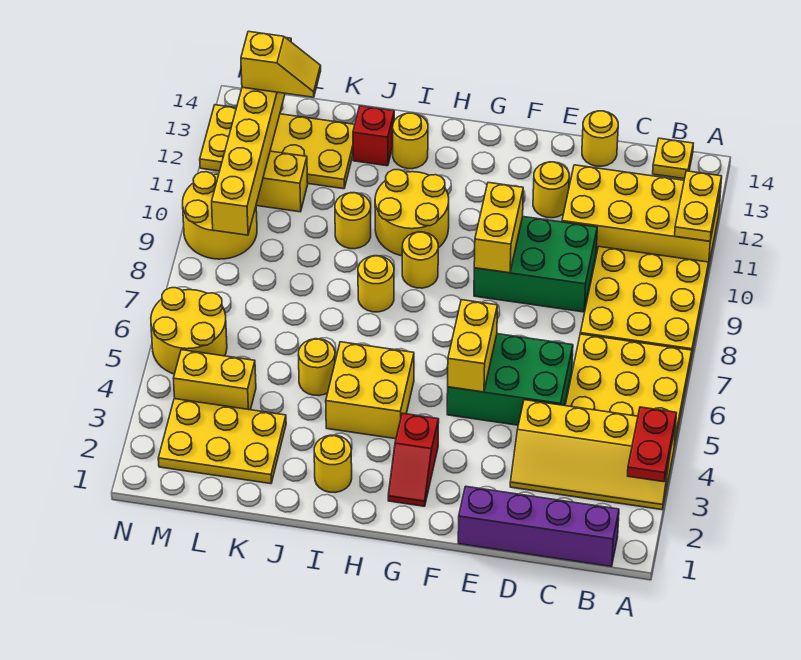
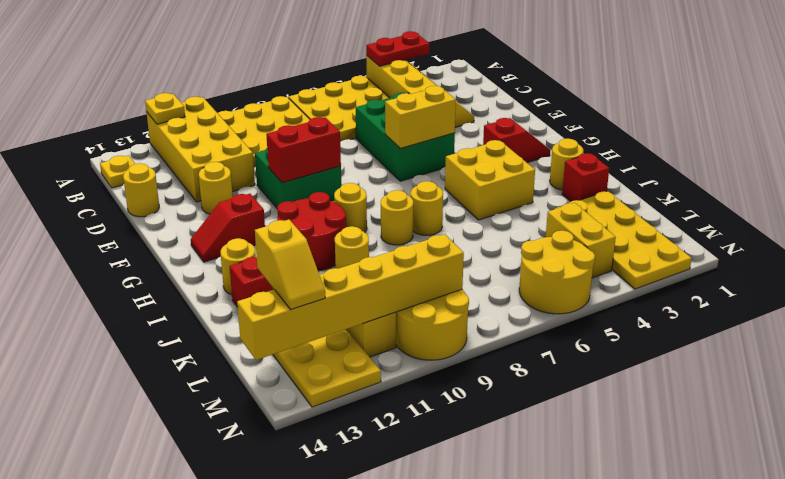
yellow 1x2 plate [675,171,722,241] -> yellow 1x1 plate [145,93,185,124]
purple 1x4 brick [458,486,619,567] -> none
green 2x3 brick [474,217,597,312] -> green 2x2 brick [255,148,341,208]
yellow 1x2 brick [474,183,523,273] -> red 1x2 brick [266,117,341,183]
none -> red 1x2 slope [191,194,265,262]
yellow 2x2 round brick [375,170,449,256] -> red 2x2 round brick [277,192,346,271]
none -> red 1x1 brick [562,153,609,201]
yellow 1x1 round brick [298,339,335,396] -> yellow 1x1 round brick moved to [411,181,443,235]
yellow 2x3 plate [158,399,286,484] -> yellow 2x4 plate [555,191,692,289]
yellow 1x2 slope [241,31,321,97] -> yellow 1x2 slope turned to [255,220,325,309]

